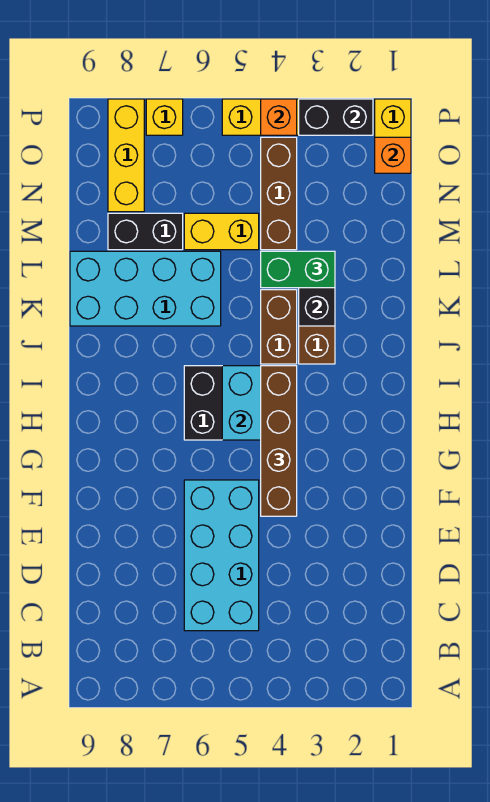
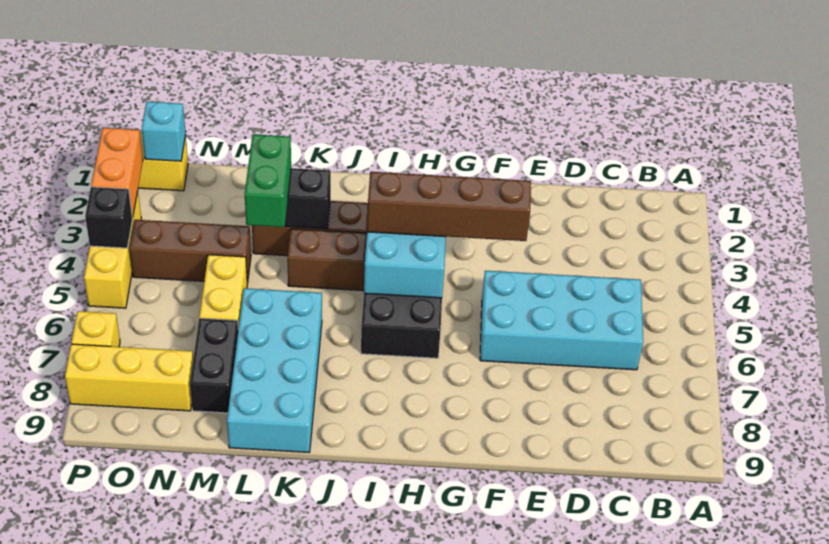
orange 1x1 brick [375,137,411,173] -> cyan 1x1 brick [142,102,186,161]
black 1x2 brick [299,99,373,135] -> orange 1x2 brick [91,128,143,217]
orange 1x1 brick [261,99,297,135] -> black 1x1 brick [85,187,133,248]

